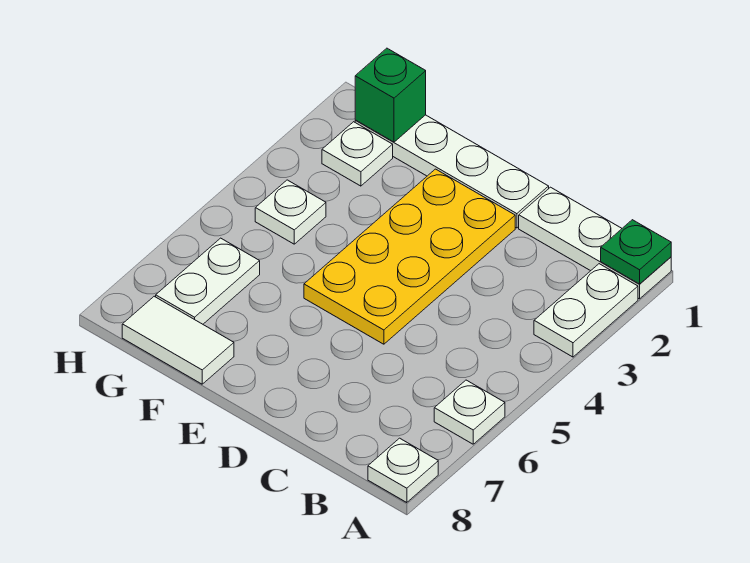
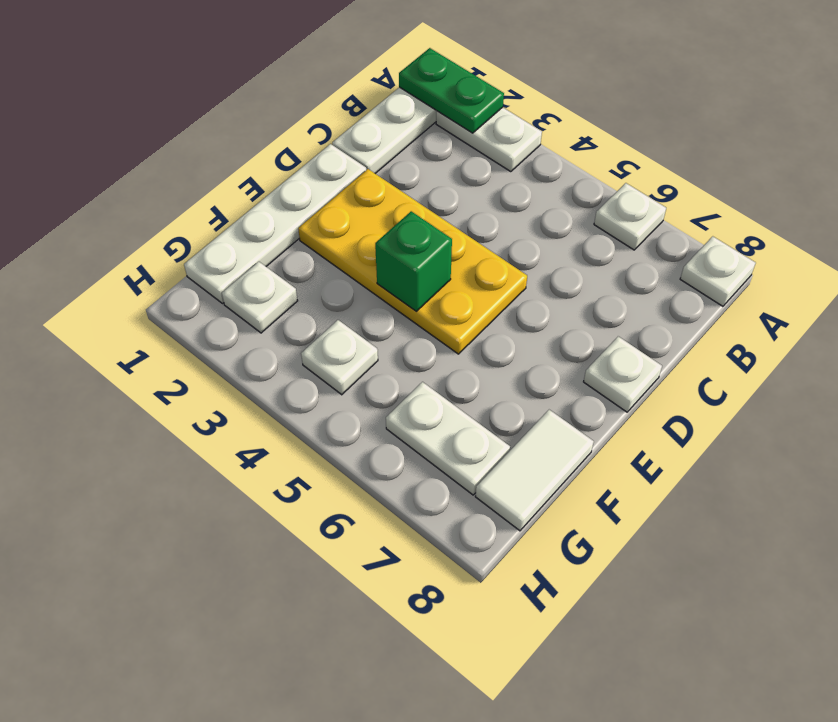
green 1x1 plate [601,220,671,284] -> green 1x2 plate [399,48,504,133]
none -> white 1x1 plate [584,336,662,412]
green 1x1 brick [355,48,426,142] -> green 1x1 brick moved to [375,211,452,311]

